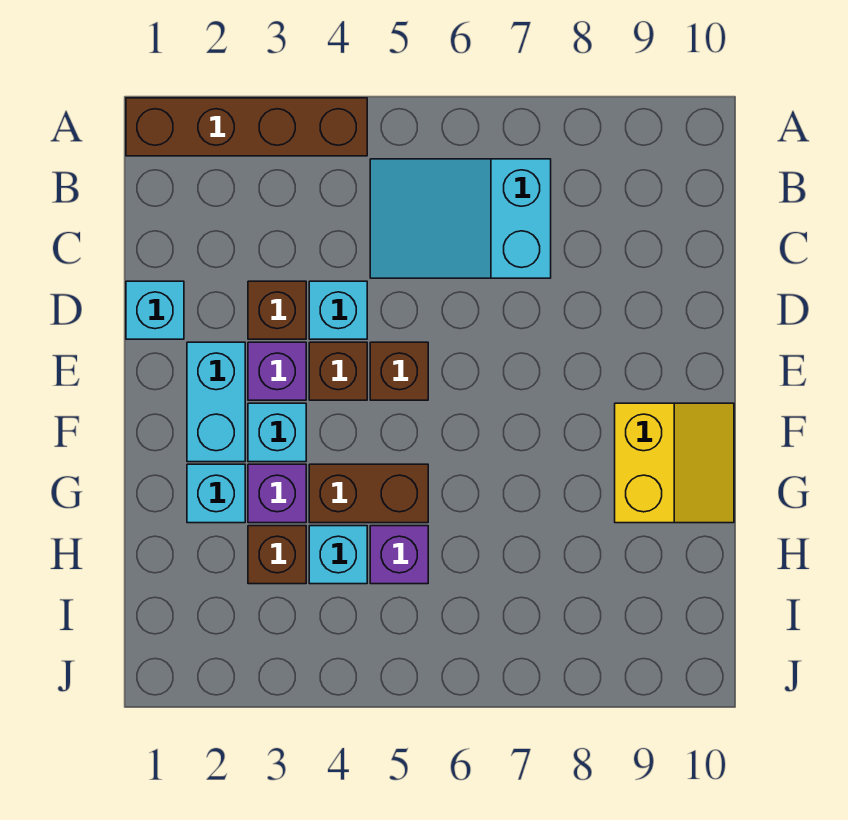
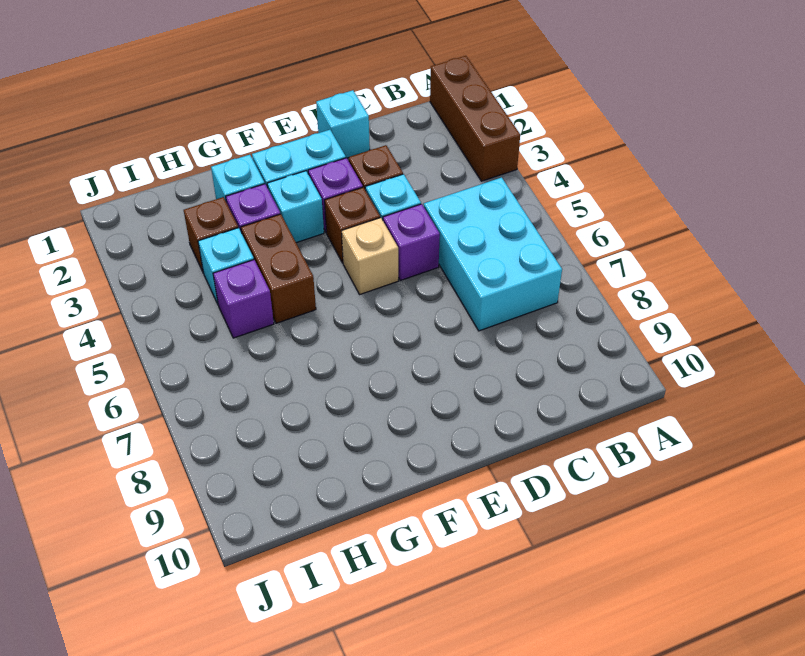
brown 1x4 brick [126,98,367,156] -> brown 1x3 brick [430,56,520,181]
cyan 2x3 slope [370,159,551,278] -> cyan 2x3 brick [424,177,562,331]
none -> purple 1x1 brick [383,204,440,281]
brown 1x1 brick [370,342,428,400] -> tan 1x1 brick [342,218,398,295]
yellow 2x2 slope [615,403,734,523] -> none

